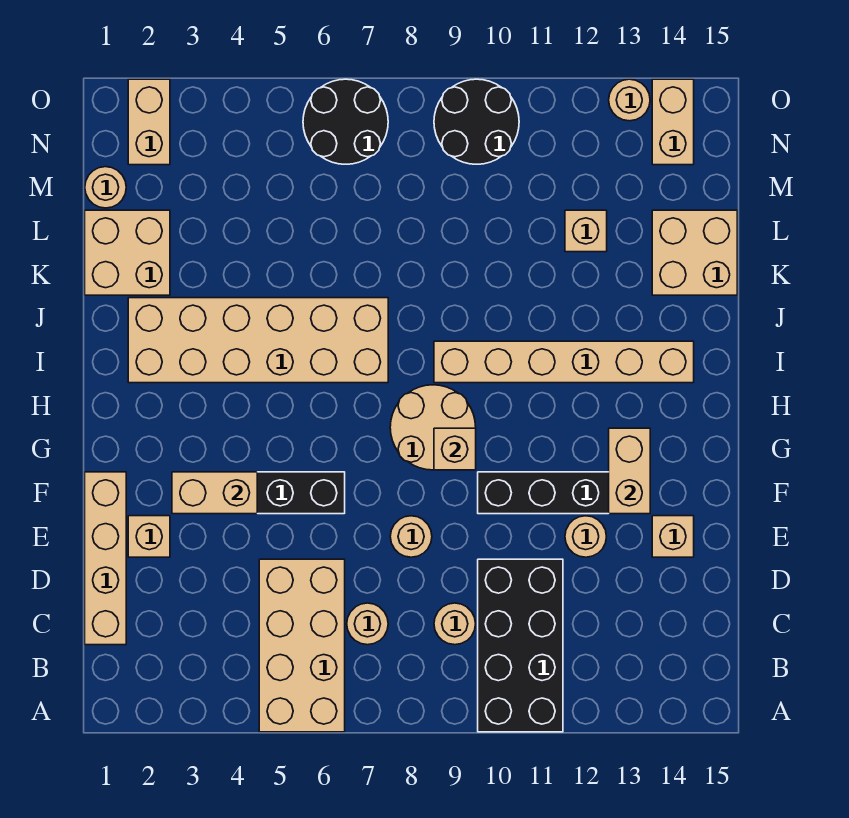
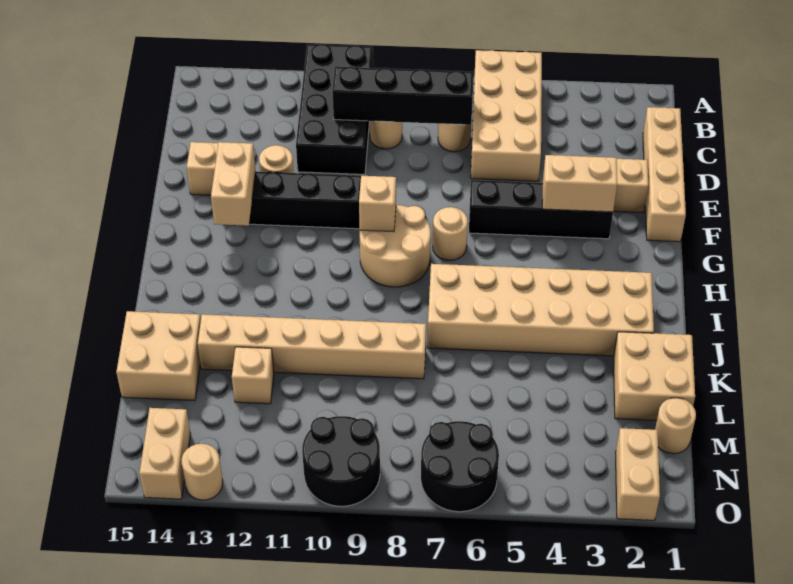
none -> black 1x4 brick [332,67,474,125]
tan 1x1 round brick [390,516,432,557] -> tan 1x1 round brick moved to [433,207,468,260]
tan 1x6 brick [434,341,694,383] -> tan 1x6 brick moved to [198,314,426,379]

